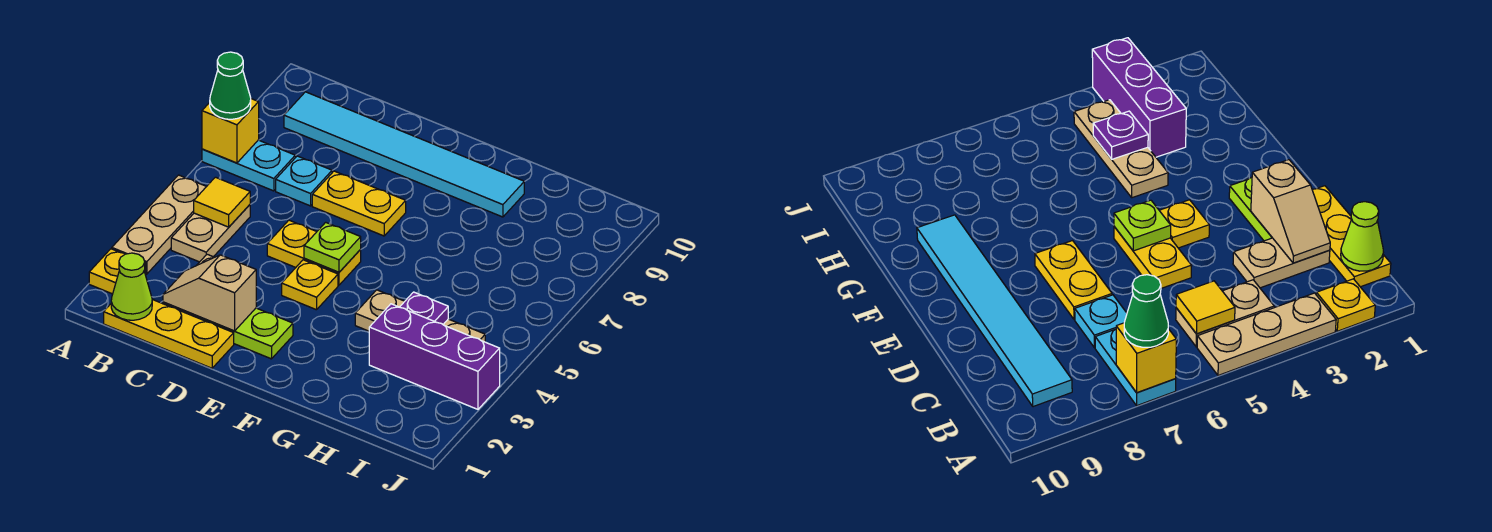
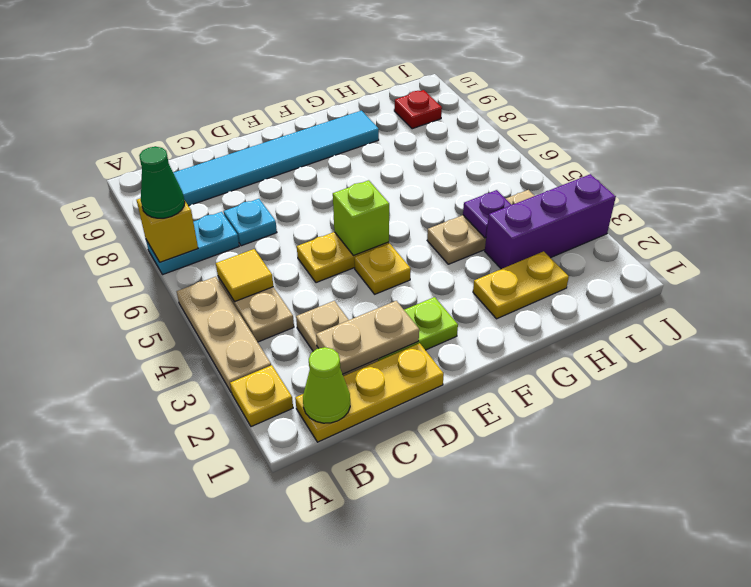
tan 1x2 slope [163,255,256,331] -> tan 1x2 plate [316,301,419,374]
yellow 1x2 plate [312,171,406,236] -> yellow 1x2 plate moved to [473,251,569,319]
lime 1x1 plate [304,222,361,272] -> lime 1x1 brick [333,180,389,256]
none -> red 1x1 plate [394,90,442,129]

